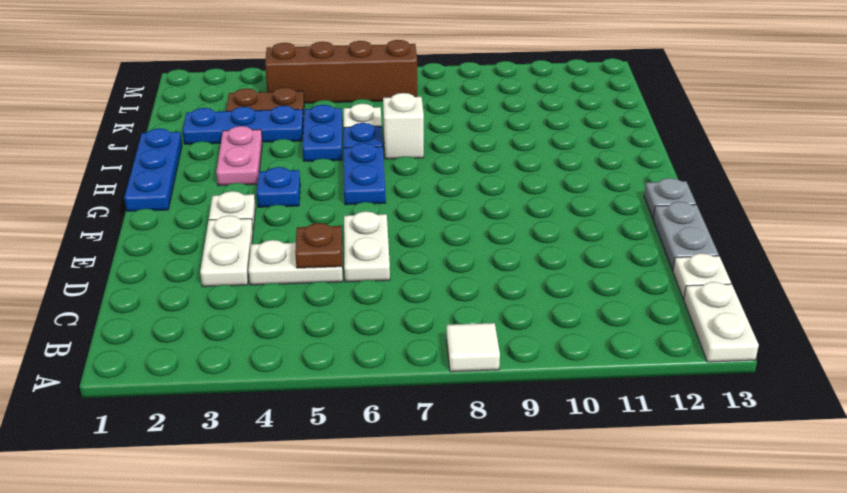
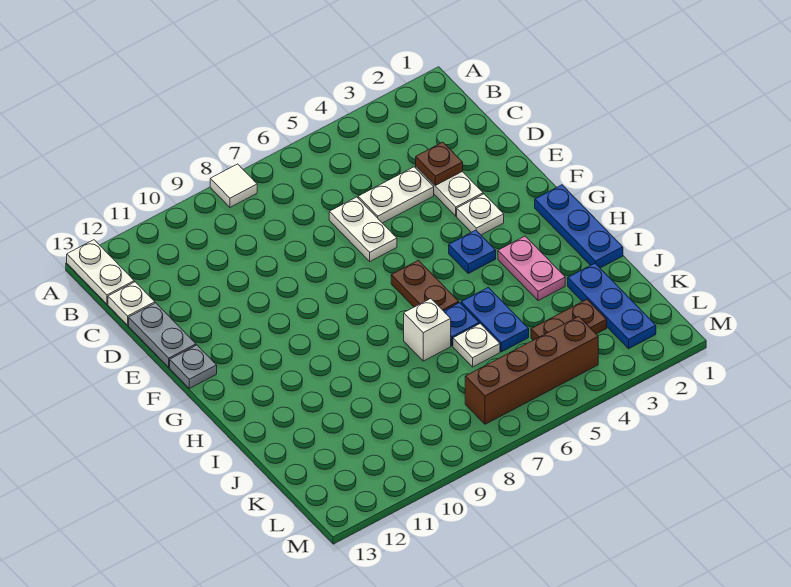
brown 1x1 plate [295,223,342,268] -> brown 1x1 plate moved to [416,142,463,185]
blue 1x2 plate [344,143,386,205] -> brown 1x2 plate [391,260,459,311]
blue 1x3 plate [183,106,303,144] -> blue 1x3 plate turned to [568,263,656,349]

